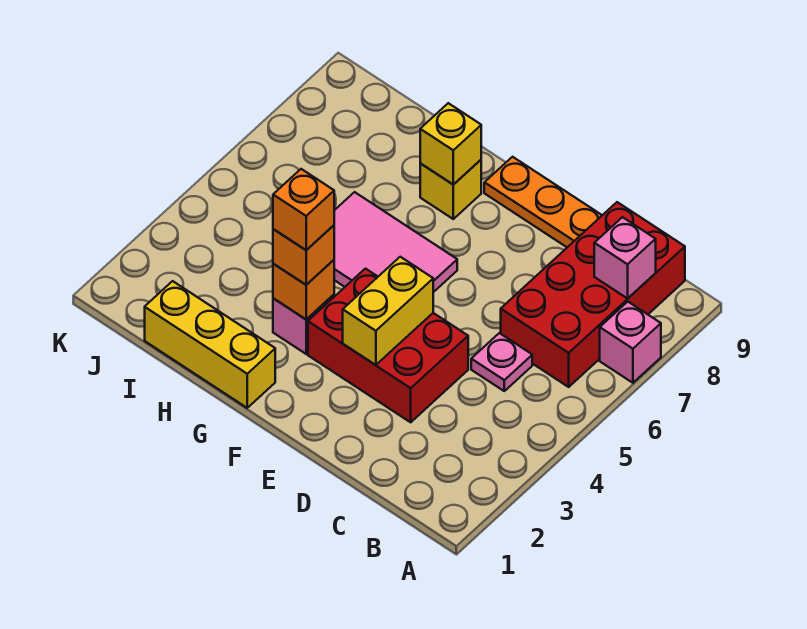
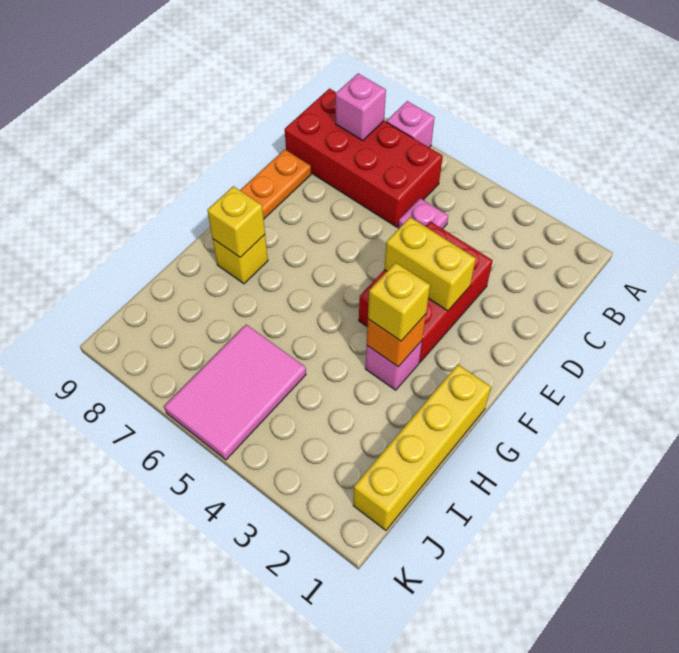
pink 2x3 tile [334,192,457,292] -> pink 2x3 tile moved to [164,325,306,460]
yellow 1x3 brick [145,281,275,408] -> yellow 1x4 brick [353,364,491,530]
orange 1x1 brick [273,225,334,285] -> yellow 1x1 brick [368,263,430,341]
orange 1x1 brick [273,169,334,250] -> none

